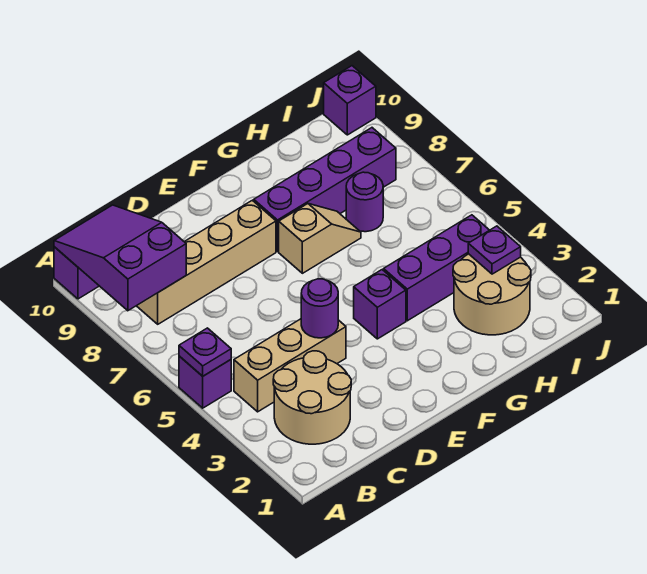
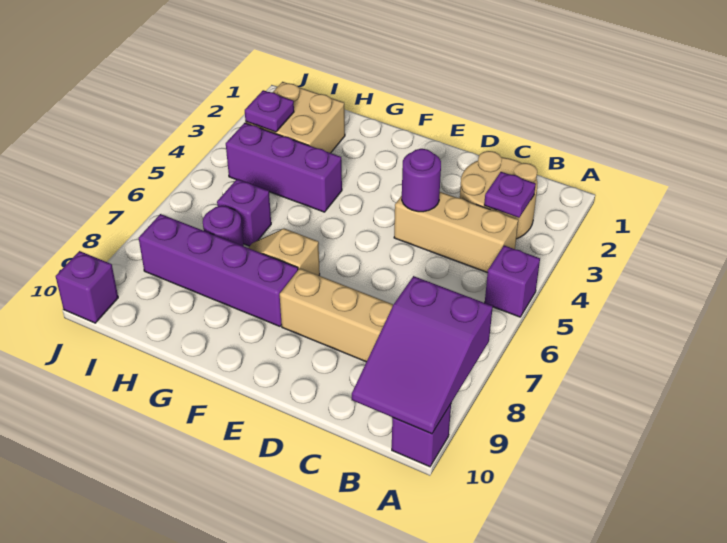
purple 1x1 plate [179,328,231,376] -> purple 1x1 plate moved to [484,172,536,218]
purple 1x1 brick [354,270,406,339] -> purple 1x1 brick moved to [217,179,271,246]
tan 2x2 round brick [453,254,531,335] -> tan 2x2 brick [246,82,345,153]

